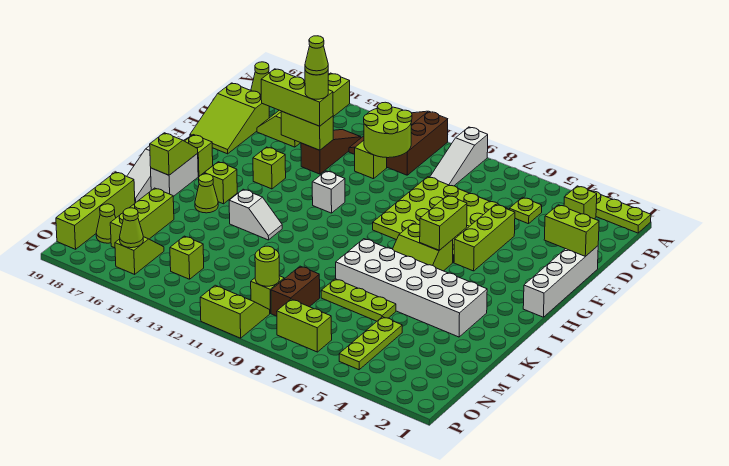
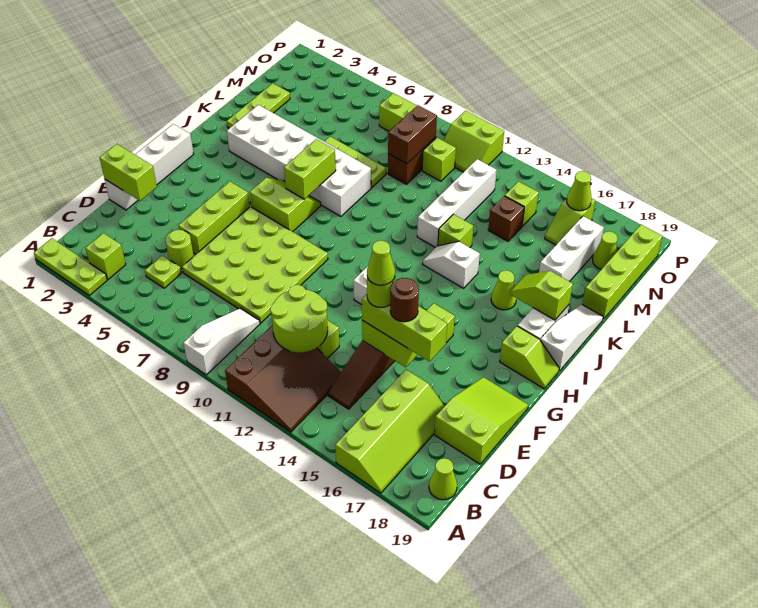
none -> brown 1x1 round brick [390,278,419,322]
lime 1x2 brick [420,195,467,250] -> lime 1x2 brick moved to [284,139,336,199]
lime 1x1 brick [204,162,237,204] -> lime 1x1 brick moved to [438,214,473,247]
lime 1x2 slope [150,133,198,175] -> lime 1x2 slope turned to [511,271,573,320]
none -> white 1x4 brick [417,159,497,248]
lime 1x3 brick [110,188,174,248] -> white 1x3 brick [539,216,604,282]
lime 1x3 plate [339,317,402,370] -> lime 1x3 plate moved to [227,83,290,128]
none -> brown 1x2 brick [388,105,437,164]
none -> brown 1x1 brick [488,196,524,241]
lime 1x1 round brick [255,246,280,286] -> lime 1x1 round brick moved to [166,230,194,269]

